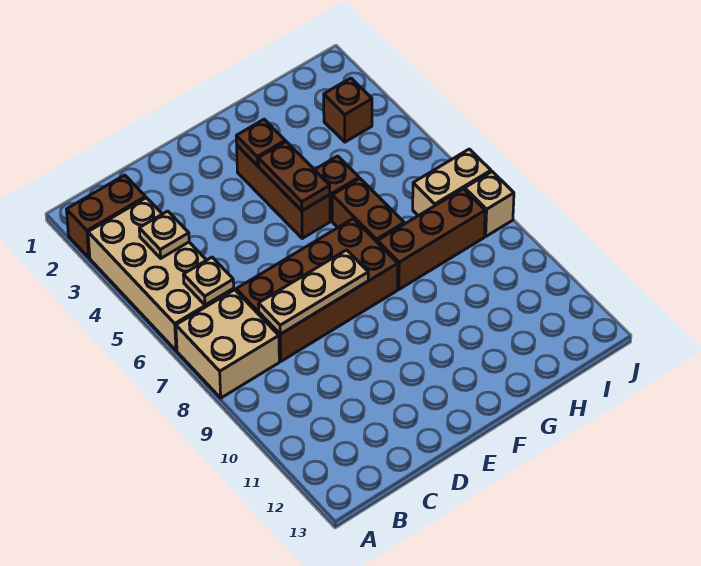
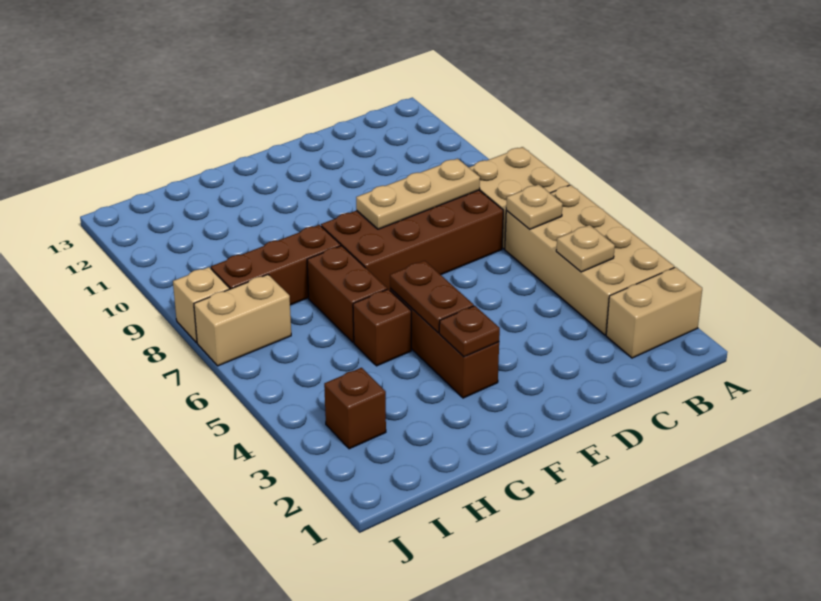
brown 1x2 brick [67,175,146,258] -> tan 1x2 brick [606,267,702,358]

